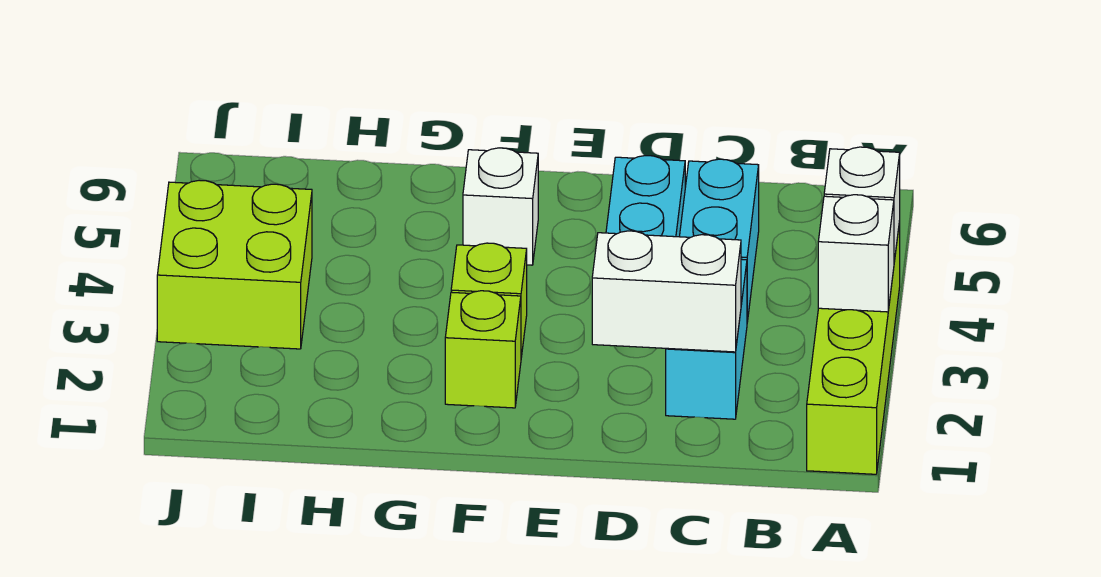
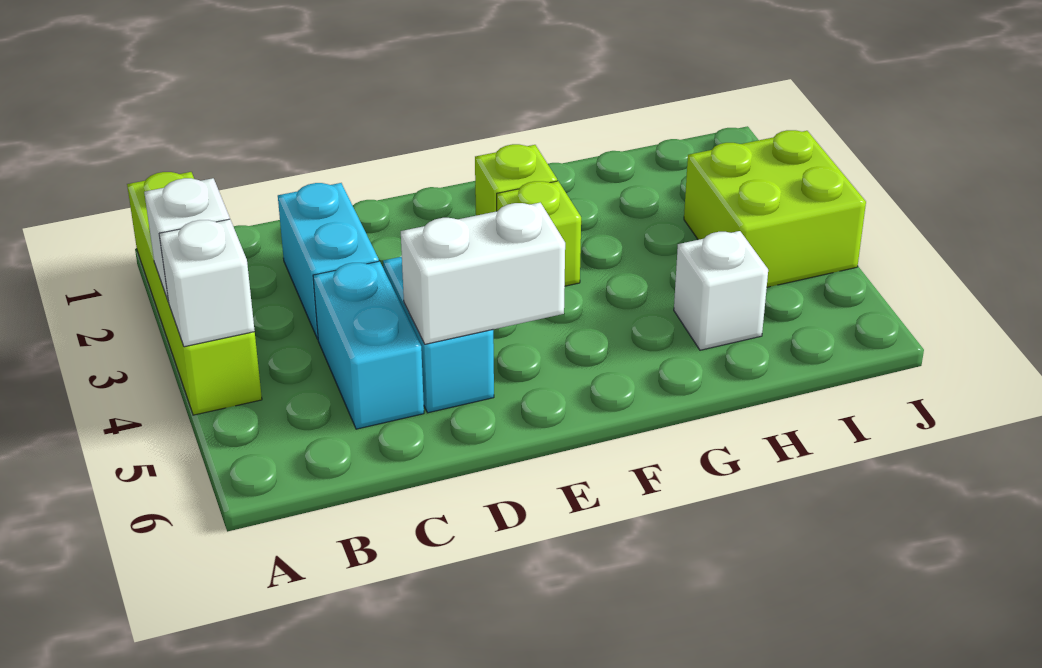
white 1x2 brick [592,231,741,352] -> white 1x2 brick moved to [401,203,565,344]
white 1x1 brick [463,148,538,265] -> white 1x1 brick moved to [674,231,768,350]

